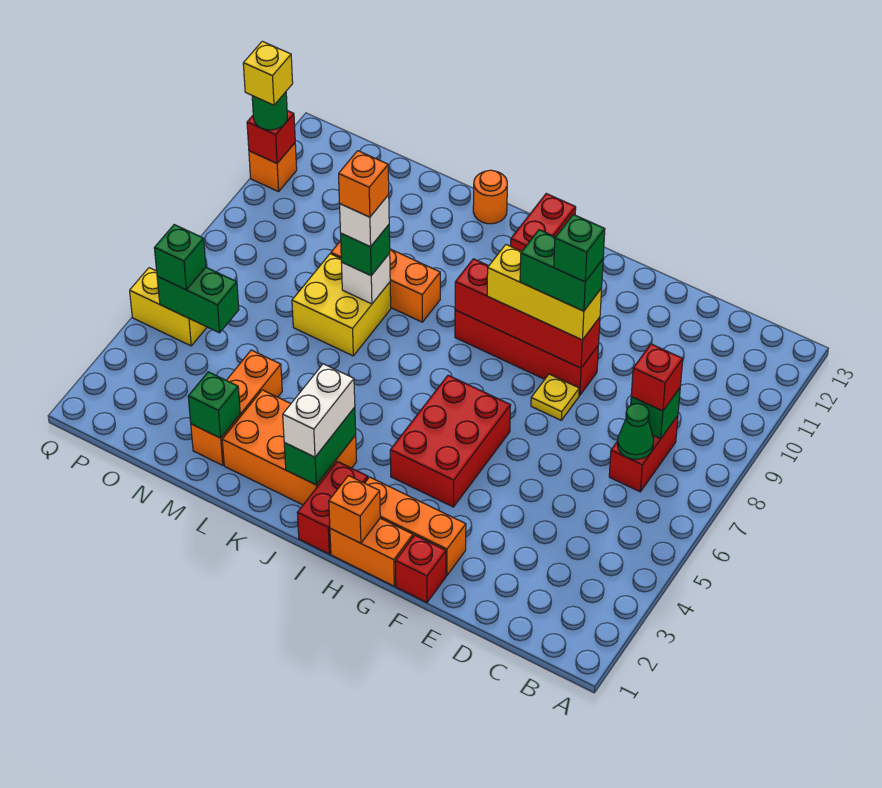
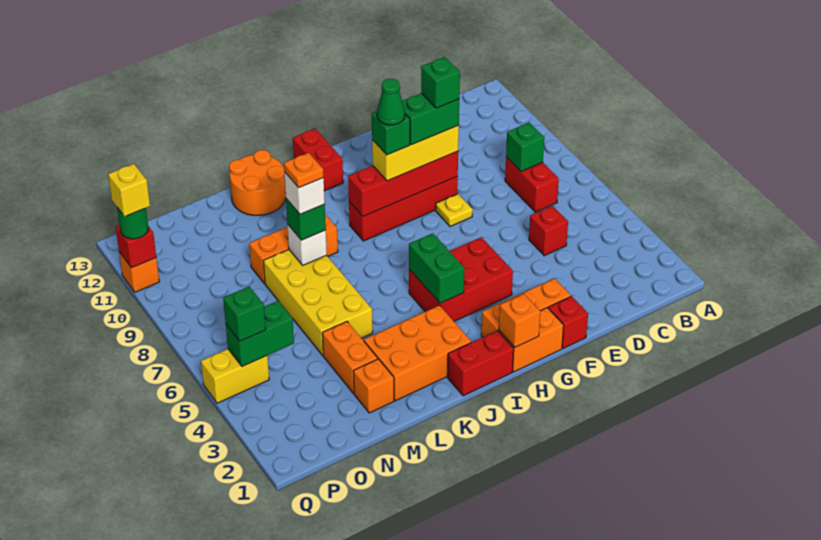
green 1x1 cone [618,404,654,459] -> green 1x1 cone moved to [377,79,405,125]
red 1x1 brick [631,344,683,411] -> red 1x1 brick moved to [529,206,568,256]
red 2x3 brick [390,375,511,507] -> red 2x3 brick turned to [409,237,513,321]
red 1x2 brick [298,461,368,554] -> red 1x2 brick turned to [447,331,514,396]
green 1x2 brick [284,407,356,485] -> green 1x2 brick moved to [409,233,464,303]
white 1x2 brick [283,364,355,457] -> none
orange 1x1 round brick [473,170,507,224] -> orange 2x2 round brick [229,150,286,215]
yellow 2x2 brick [292,254,391,356] -> yellow 2x4 brick [263,250,373,355]
orange 1x1 brick [339,151,389,217] -> orange 1x1 plate [284,153,324,188]
green 1x1 brick [188,372,240,438] -> green 1x1 brick moved to [372,111,410,155]

